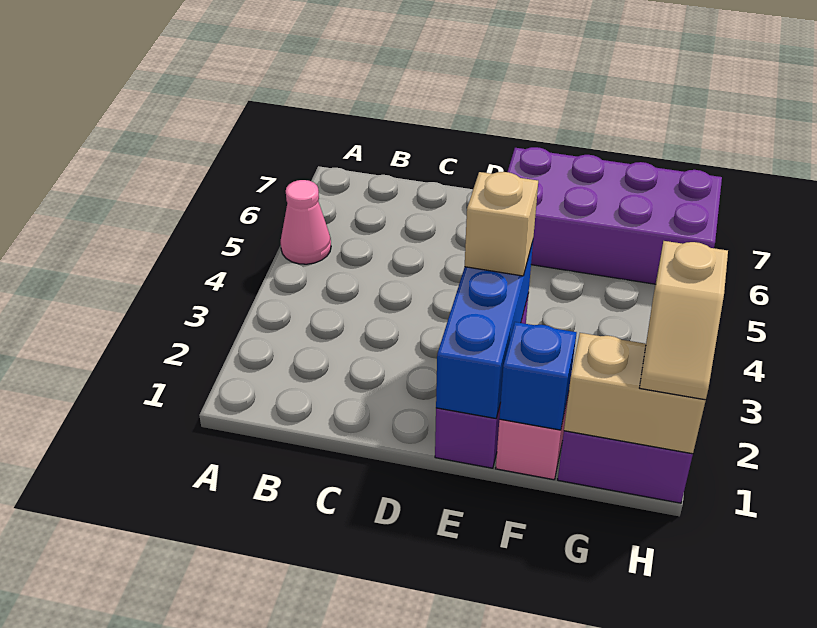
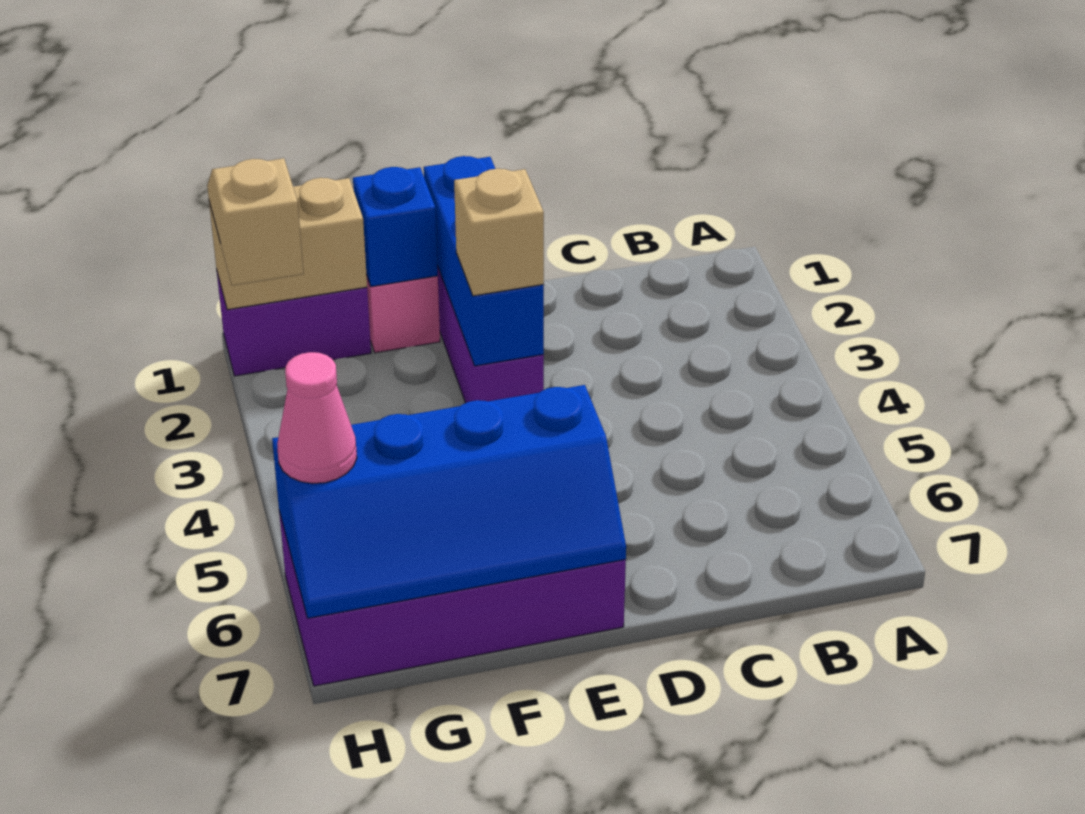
pink 1x1 cone [281,180,331,264] -> pink 1x1 cone moved to [277,352,357,484]
none -> blue 2x4 slope [272,385,626,618]

